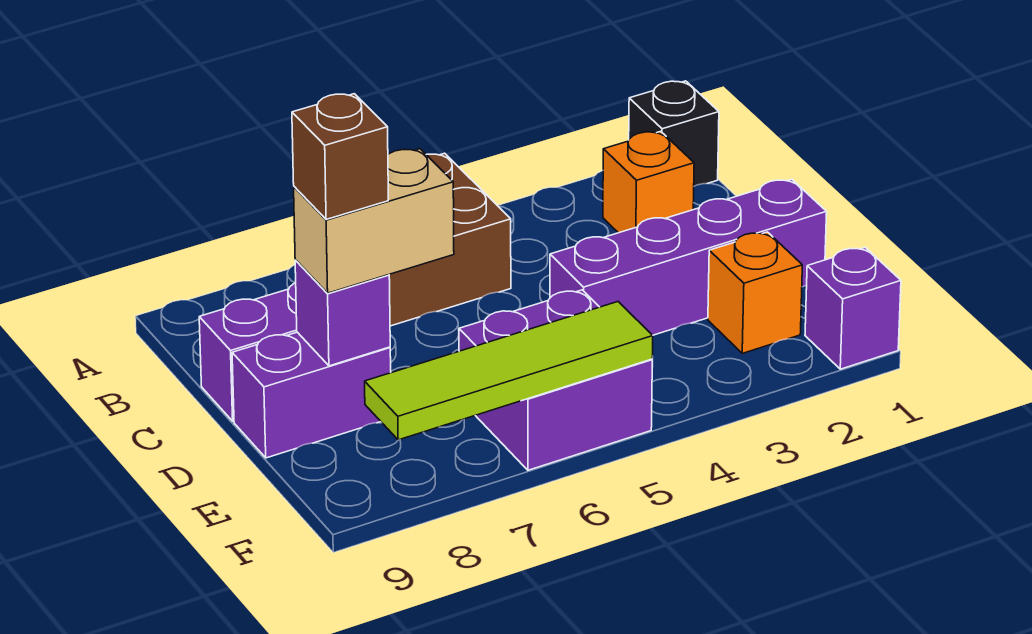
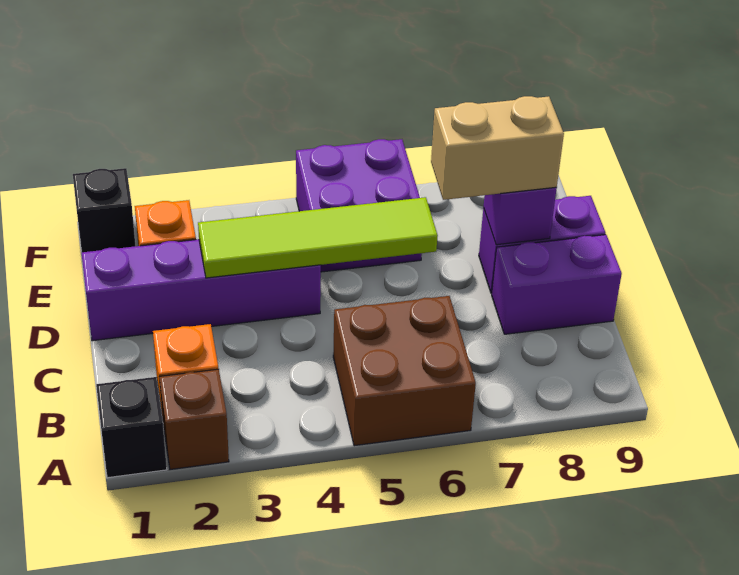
brown 1x1 brick [292,94,388,220] -> brown 1x1 brick moved to [159,369,229,469]
purple 1x1 brick [805,247,901,369] -> black 1x1 brick [73,168,135,252]
lime 1x4 tile [365,302,653,440] -> lime 1x4 tile moved to [198,197,438,278]

